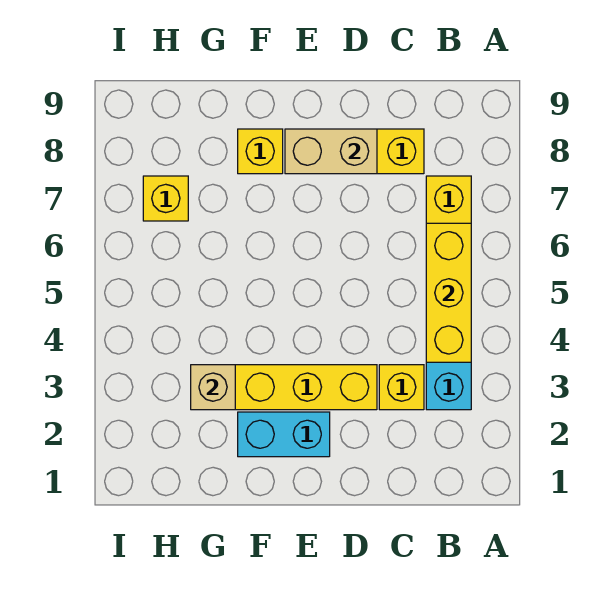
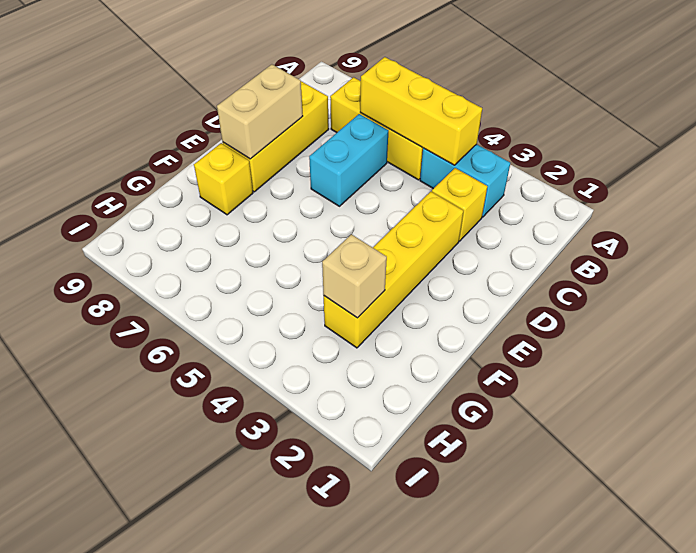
cyan 1x2 brick [238,412,330,457] -> cyan 1x2 brick moved to [309,114,388,206]
yellow 1x1 brick [143,176,188,221] -> none

